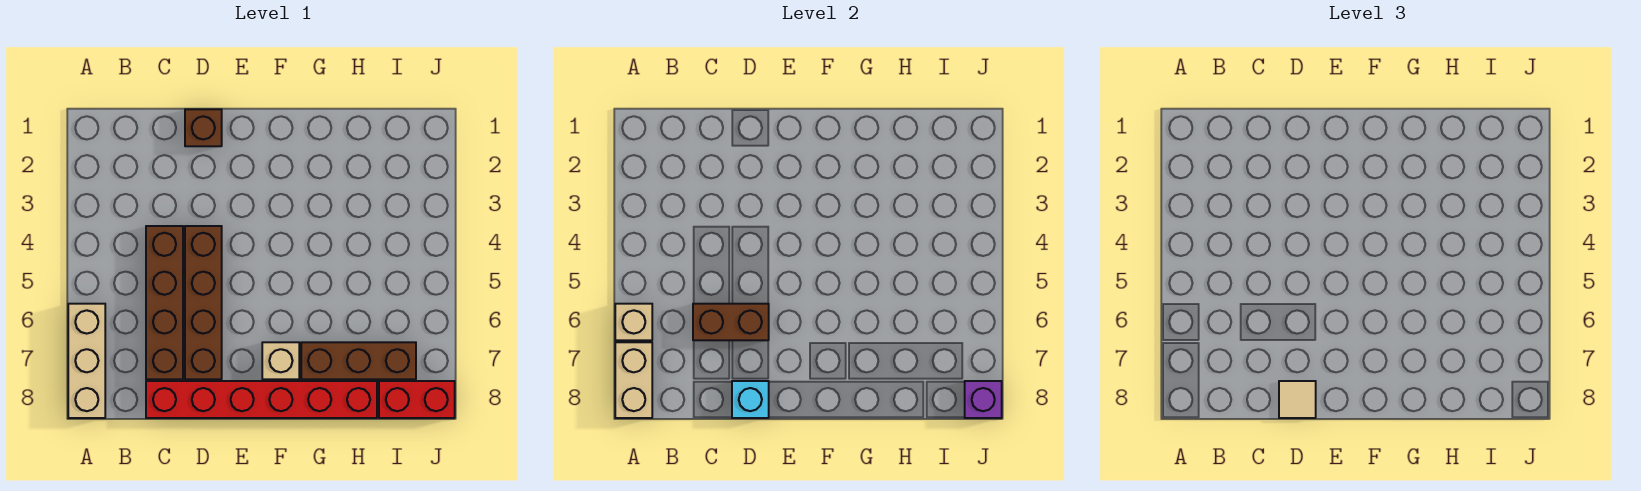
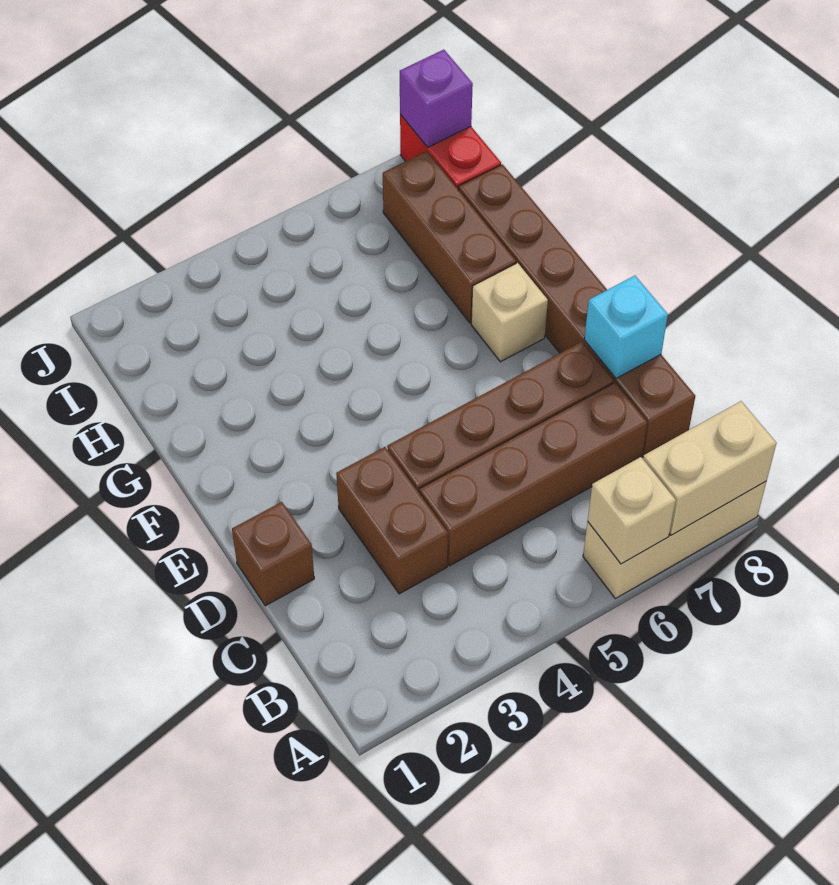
brown 1x2 brick [693,304,769,340] -> brown 1x2 brick moved to [336,447,448,594]
red 1x6 brick [146,381,377,418] -> brown 1x6 brick [459,164,695,456]
tan 1x1 tile [1279,381,1316,418] -> none

